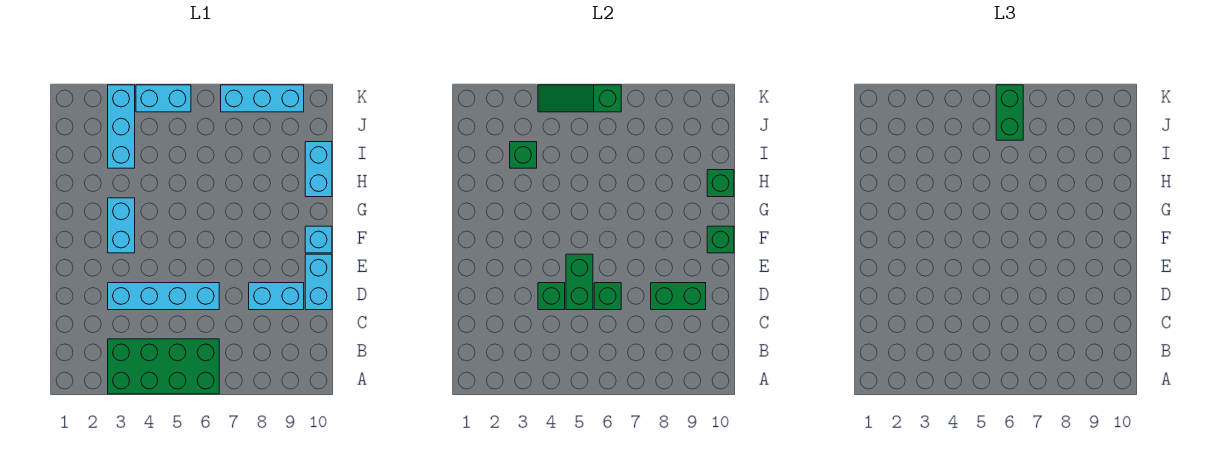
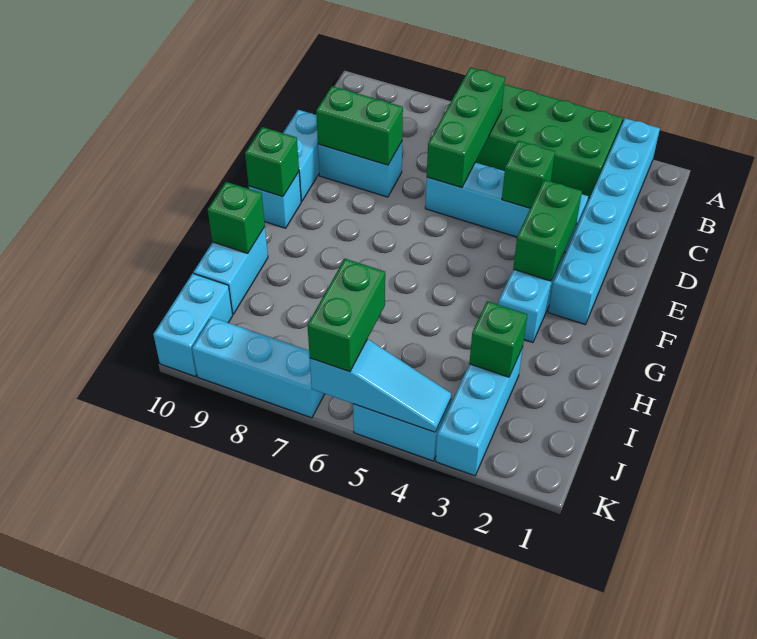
none -> cyan 1x6 brick [548,118,660,325]
green 1x2 brick [566,254,593,310] -> green 1x2 brick moved to [513,180,582,281]
green 1x1 brick [594,283,621,310] -> green 1x3 brick [427,67,505,188]
none -> cyan 1x2 brick [153,273,233,377]
green 1x3 slope [538,85,621,112] -> cyan 1x3 slope [310,339,451,432]

